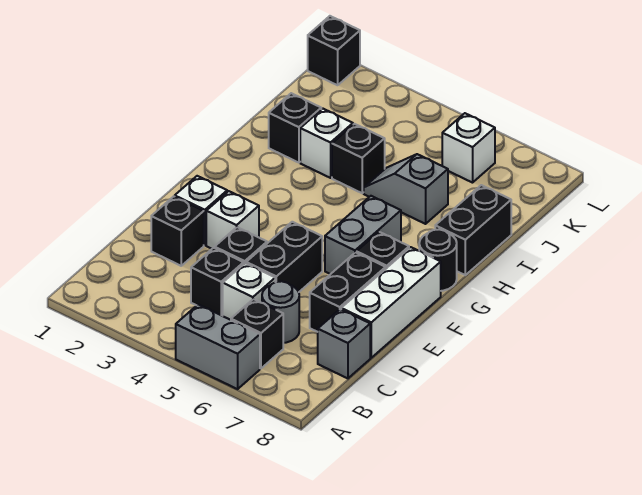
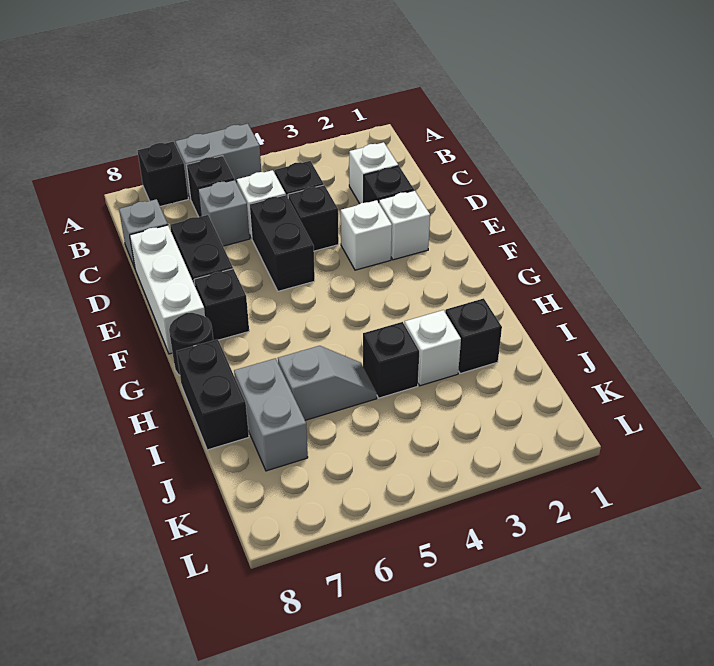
grey 1x1 round brick [262,281,299,343] -> grey 1x1 brick [198,180,250,246]
grey 1x2 brick [325,196,401,274] -> grey 1x2 brick moved to [234,358,308,471]
white 1x1 brick [442,113,495,183] -> white 1x1 brick moved to [349,142,398,204]
black 1x1 brick [308,16,360,85] -> black 1x1 brick moved to [137,142,188,206]

